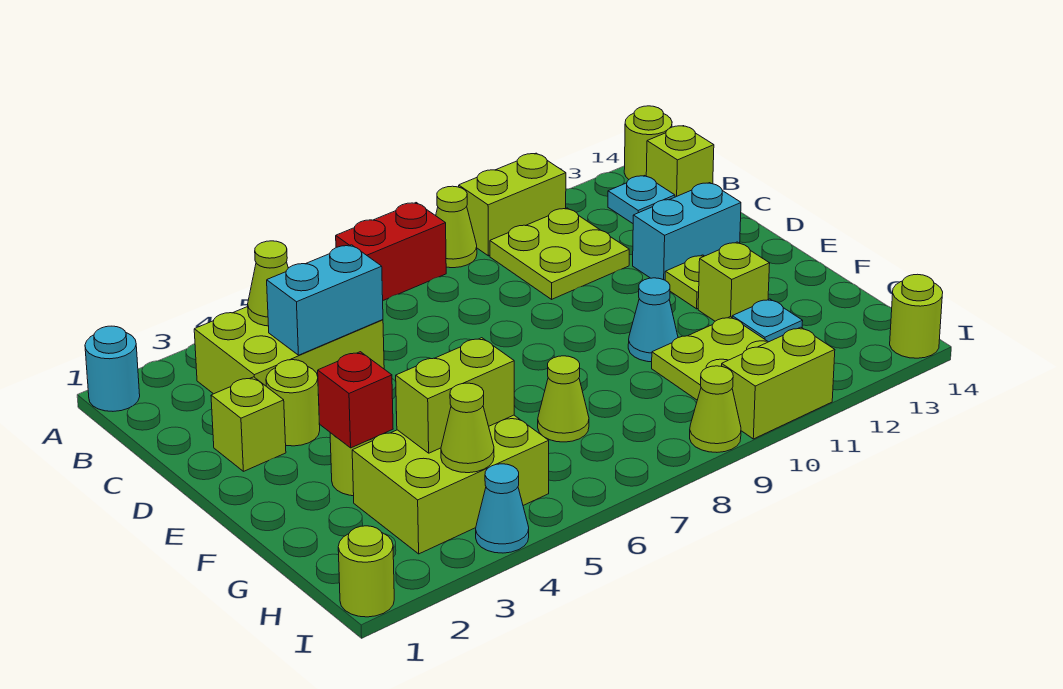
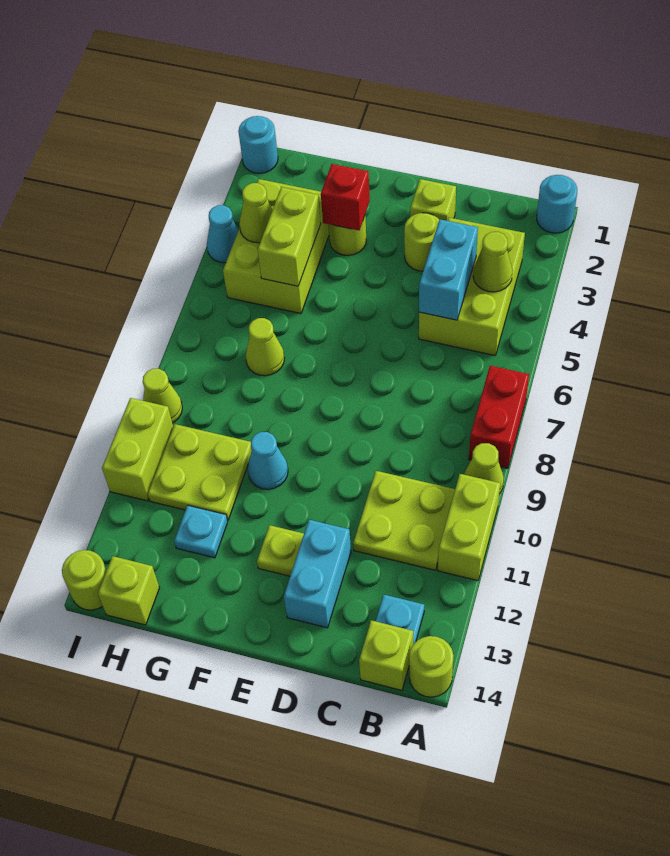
lime 1x1 brick [698,242,770,321] -> lime 1x1 brick moved to [98,556,159,625]
lime 1x1 round brick [338,526,394,617] -> cyan 1x1 round brick [238,116,278,173]

